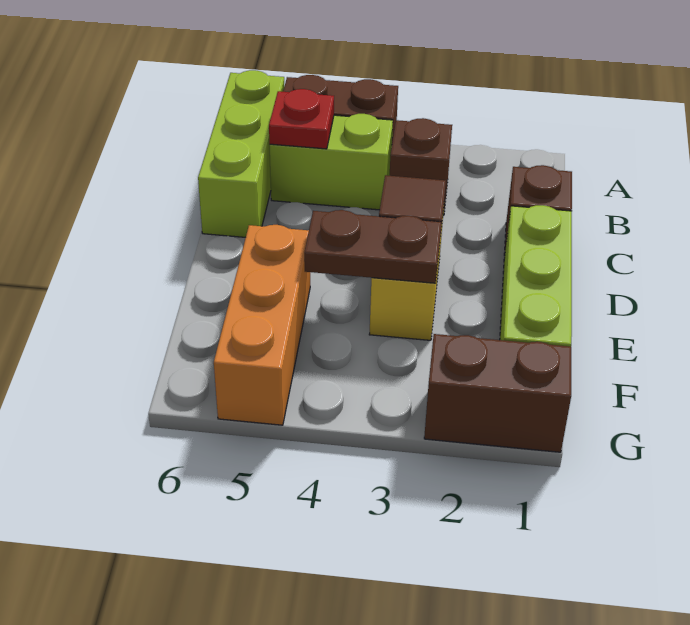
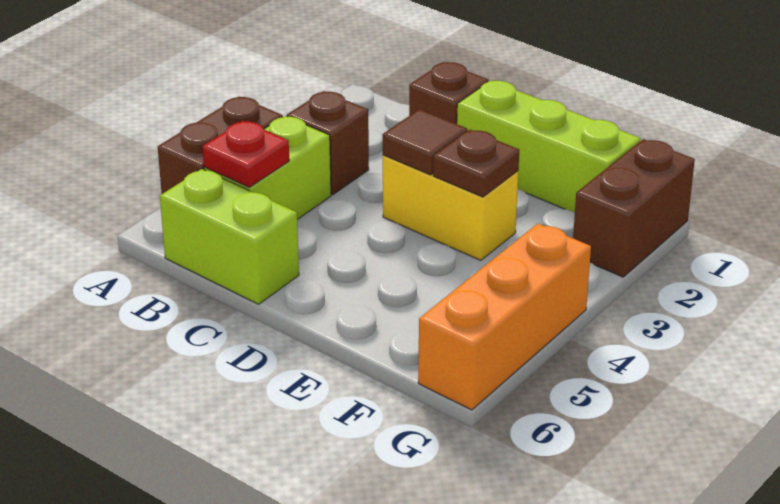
lime 1x3 brick [198,70,284,237] -> lime 1x2 brick [160,169,299,304]
brown 1x2 plate [304,210,441,283] -> brown 1x1 plate [433,130,519,197]
orange 1x3 brick [214,225,310,425] -> orange 1x3 brick turned to [418,224,591,410]

